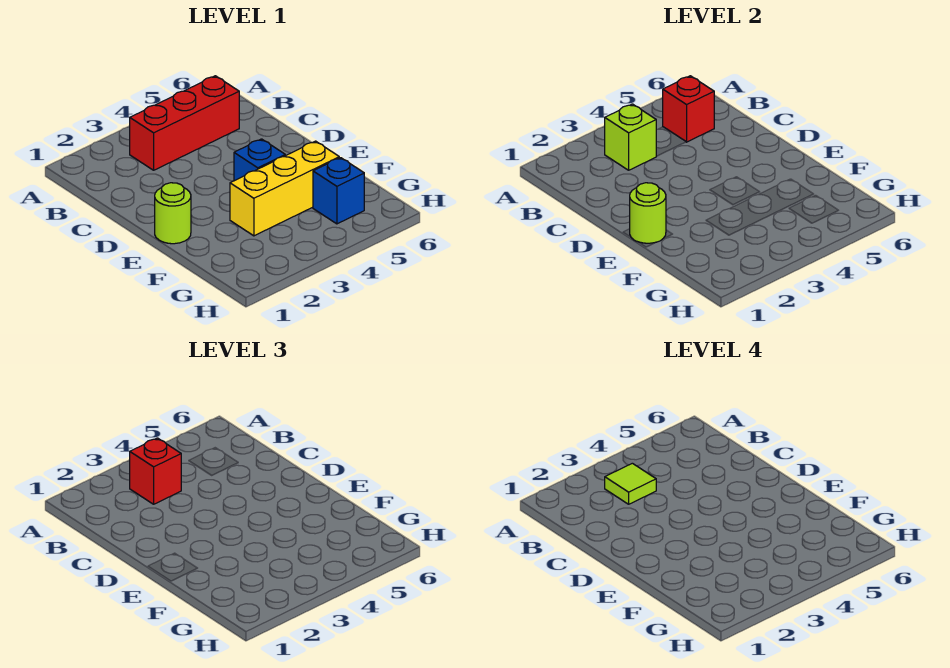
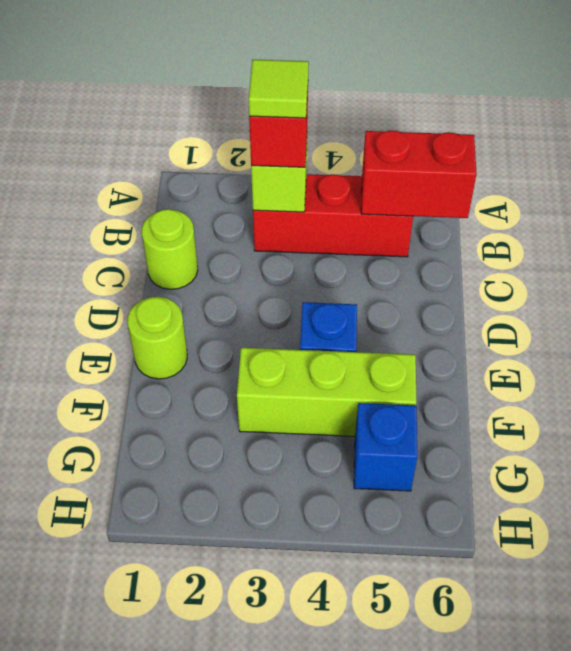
red 1x1 brick [663,76,714,142] -> red 1x2 brick [361,130,477,218]
lime 1x1 round brick [630,183,666,243] -> lime 1x1 round brick moved to [142,209,198,289]
yellow 1x3 brick [230,141,339,236] -> lime 1x3 brick [237,348,416,436]

